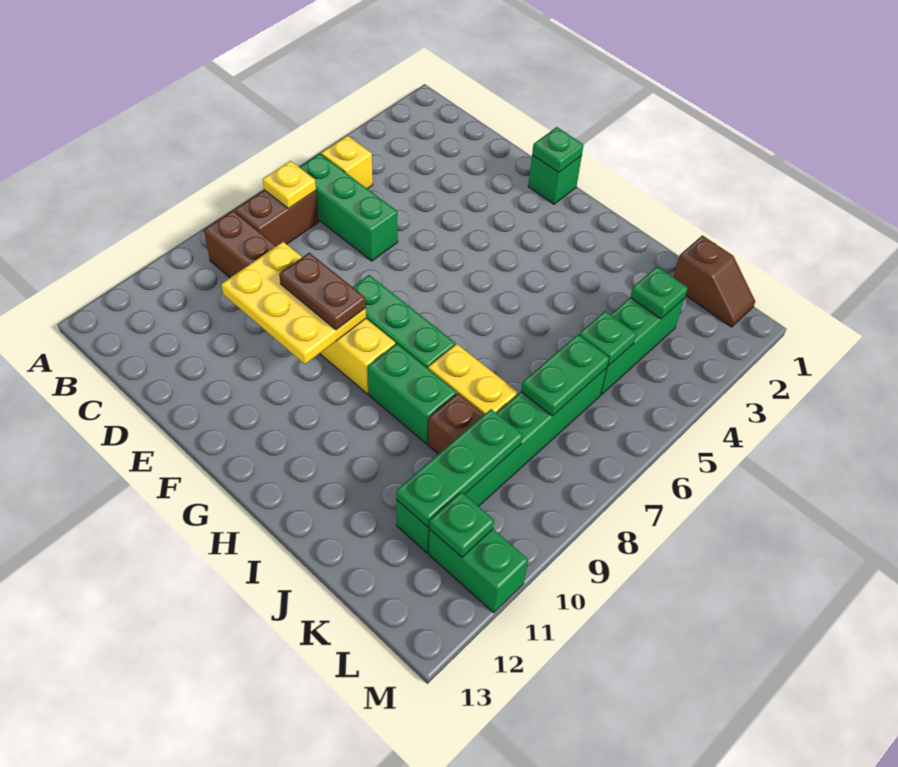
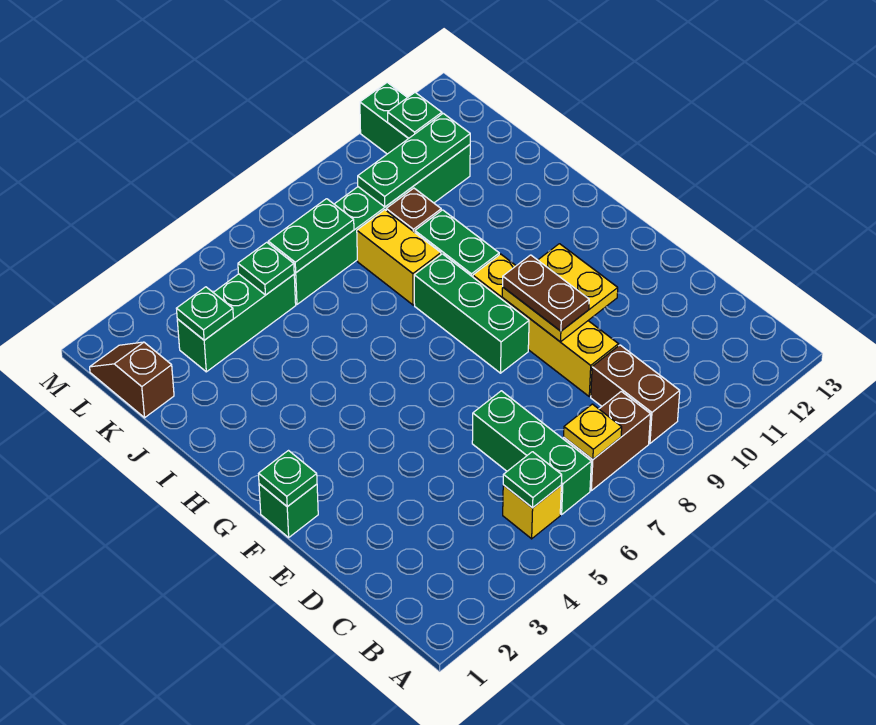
none -> green 1x1 plate [503,452,562,508]
yellow 2x3 plate [221,242,366,364] -> yellow 2x2 plate [502,244,618,342]

